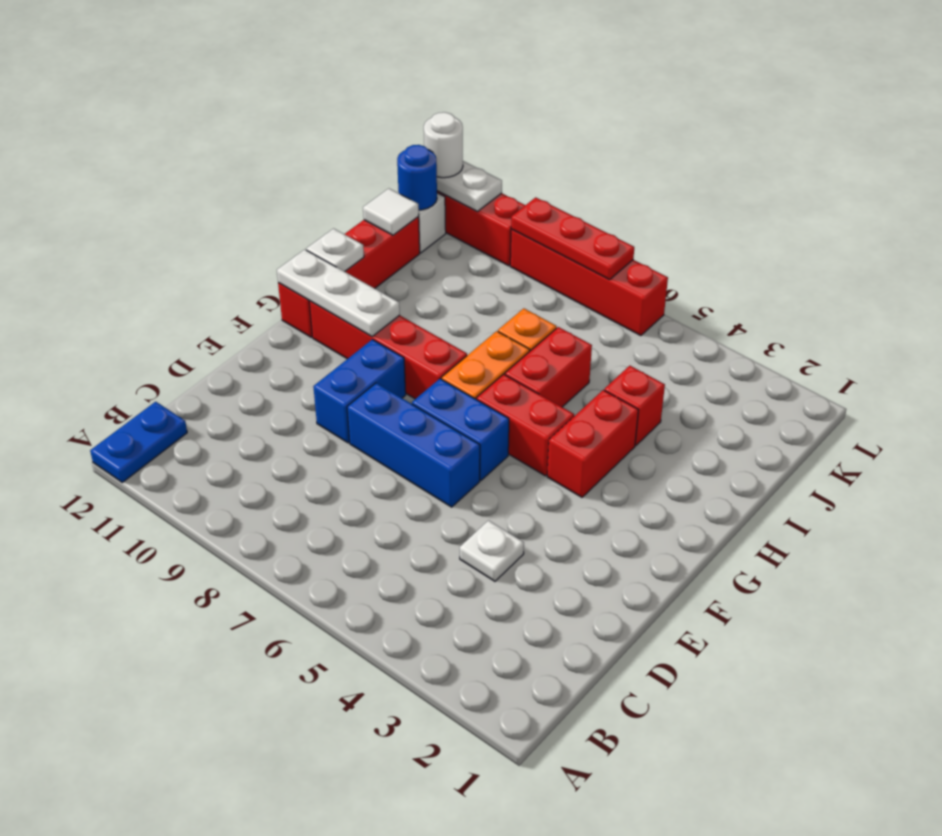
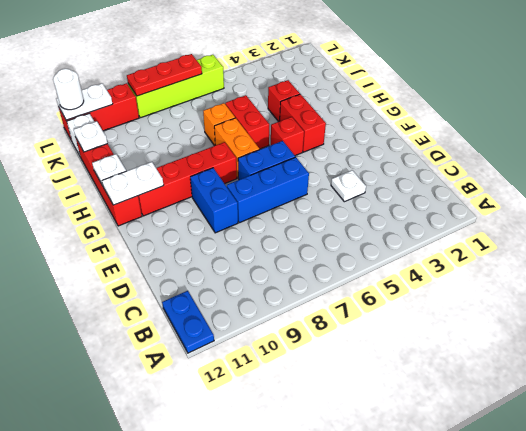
red 1x2 brick [476,374,574,476] -> red 1x1 brick [271,117,304,156]
white 1x3 plate [277,250,400,337] -> white 1x2 plate [102,162,164,205]
white 1x1 tile [363,188,419,235] -> white 1x1 plate [74,121,107,152]
blue 1x1 round brick [397,145,437,210] -> none
red 1x4 brick [510,229,668,336] -> lime 1x4 brick [128,55,224,118]

